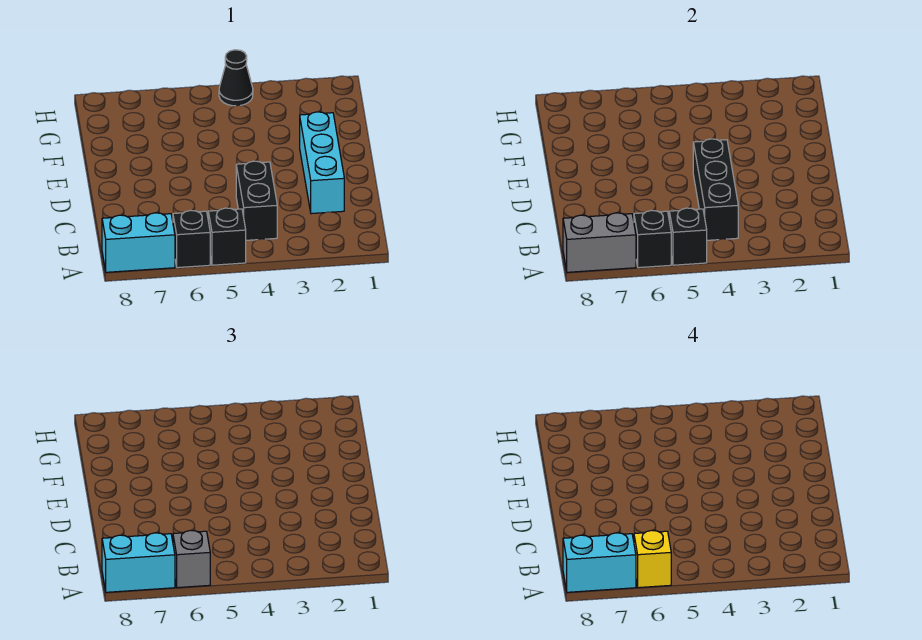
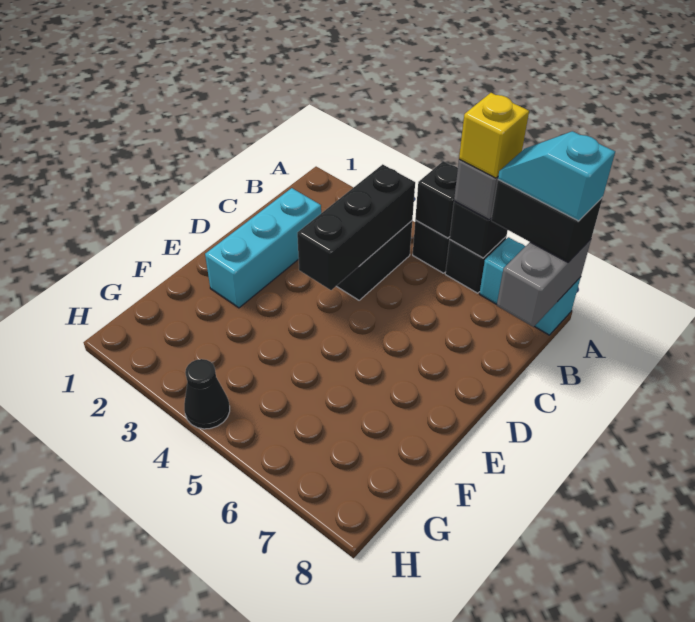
grey 1x2 brick [563,213,636,272] -> grey 1x2 brick turned to [497,239,591,327]
cyan 1x2 brick [102,533,175,592] -> black 1x2 brick [491,180,603,262]
cyan 1x2 brick [563,533,636,592] -> cyan 1x2 slope [498,131,615,221]

